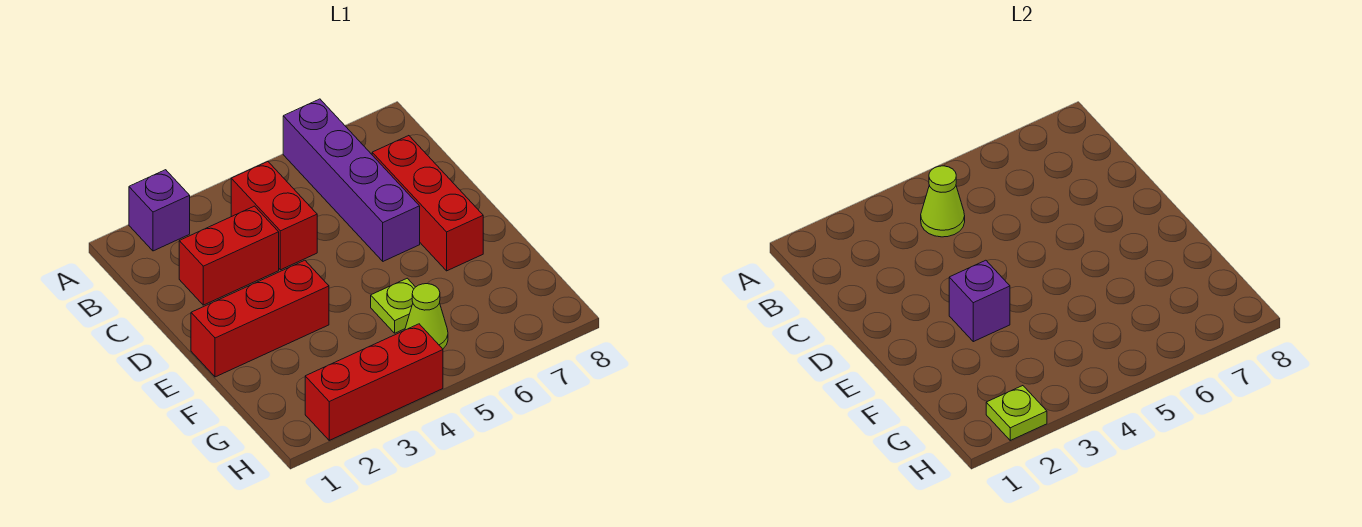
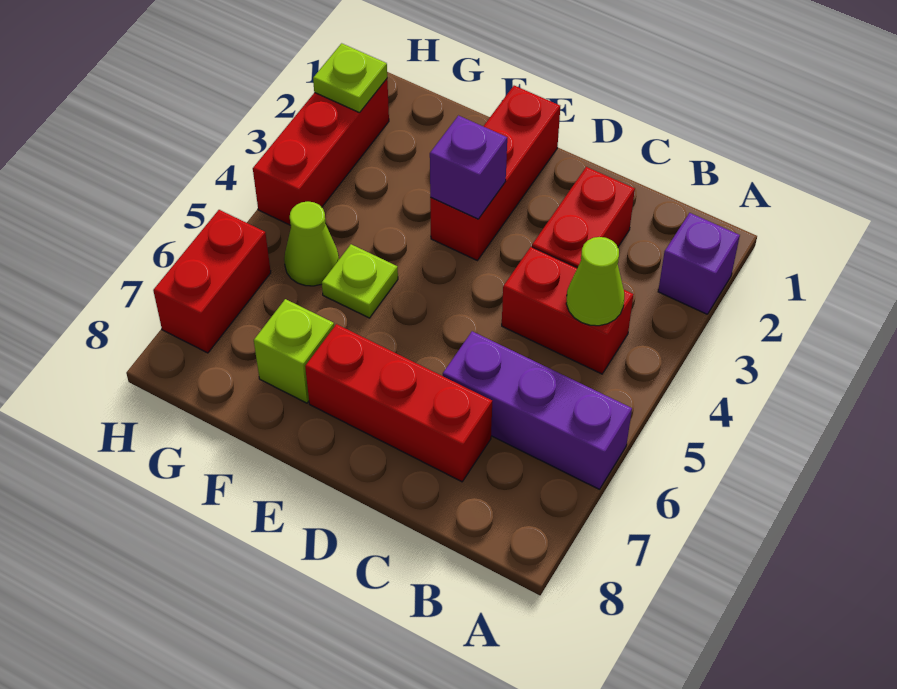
purple 1x4 brick [283,99,420,261] -> purple 1x3 brick [443,331,632,489]
none -> lime 1x1 brick [254,299,334,403]
none -> red 1x2 brick [153,210,271,353]

